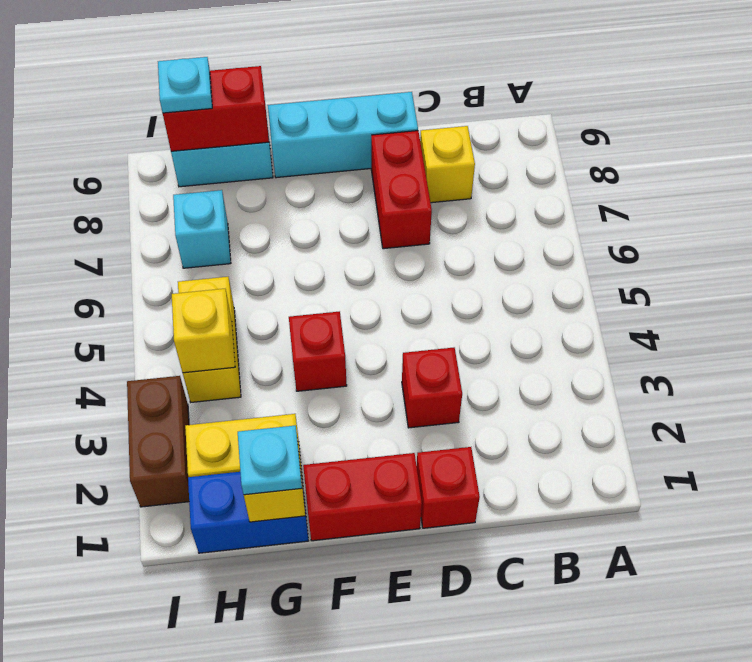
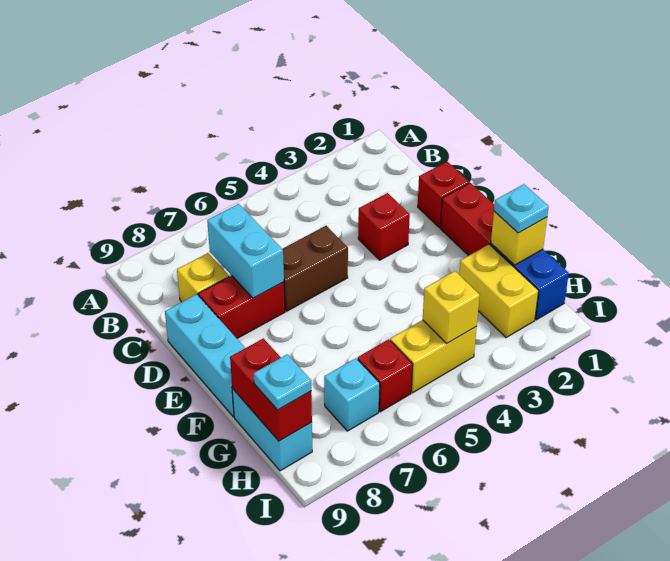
none -> cyan 1x2 brick [207,204,284,298]
red 1x1 brick [289,311,347,391] -> red 1x1 brick moved to [358,339,413,412]
brown 1x2 brick [127,376,189,507] -> brown 1x2 brick moved to [283,226,348,311]

